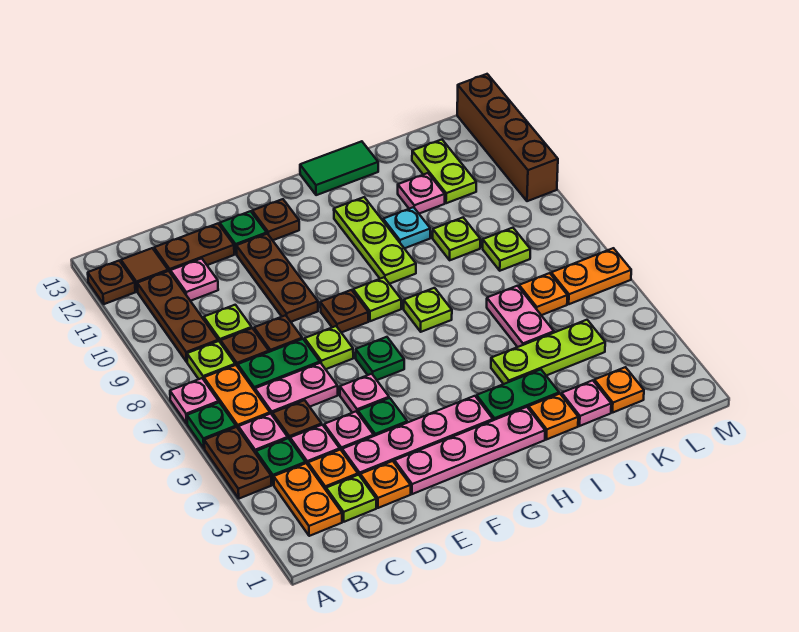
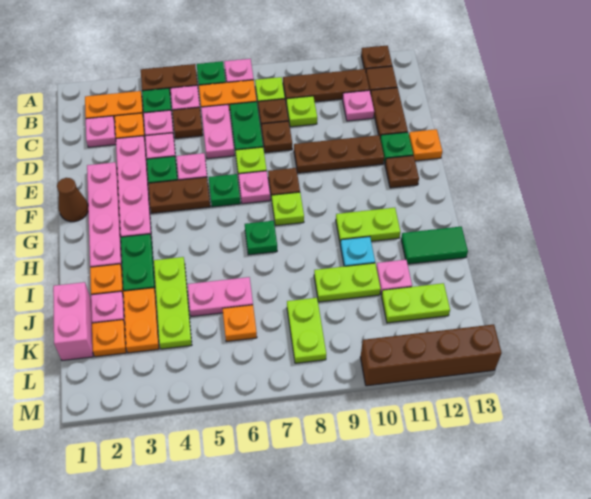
lime 1x1 plate [326,475,376,522] -> pink 1x1 plate [86,116,116,147]
orange 1x1 plate [360,461,411,508] -> orange 1x1 plate moved to [409,129,442,161]
none -> brown 1x1 cone [57,178,88,222]
none -> brown 1x2 plate [148,177,210,213]
none -> pink 1x1 plate [238,171,270,204]
lime 1x1 plate [404,288,452,332] -> green 1x1 plate [245,221,277,255]
lime 1x3 plate [334,197,416,284] -> lime 1x2 plate [336,208,400,244]
green 1x2 tile [300,141,378,195] -> green 1x2 tile turned to [401,227,468,264]
none -> pink 1x2 brick [53,282,93,361]
lime 1x1 plate [433,218,480,260] -> lime 1x2 plate [314,263,381,302]
lime 1x1 plate [483,228,530,271] -> lime 1x2 plate [287,298,326,363]
orange 1x2 plate [551,248,631,304] -> orange 1x2 plate moved to [123,288,159,353]

